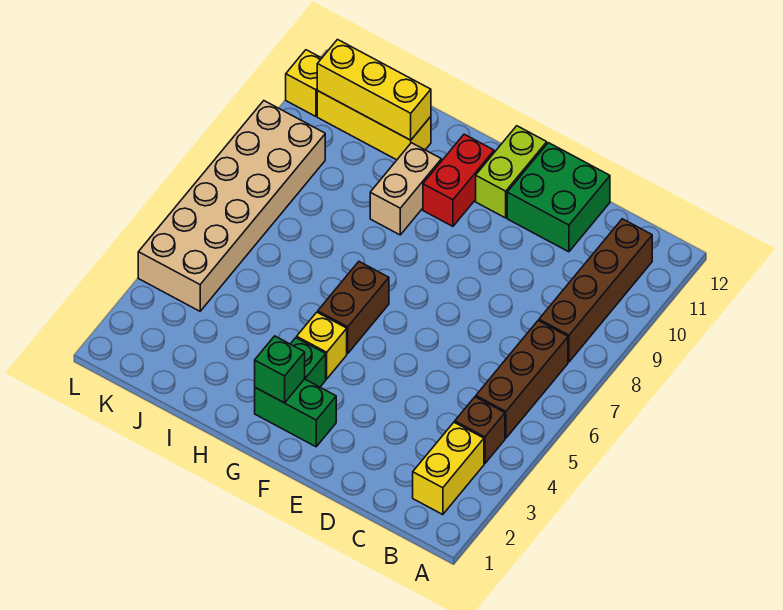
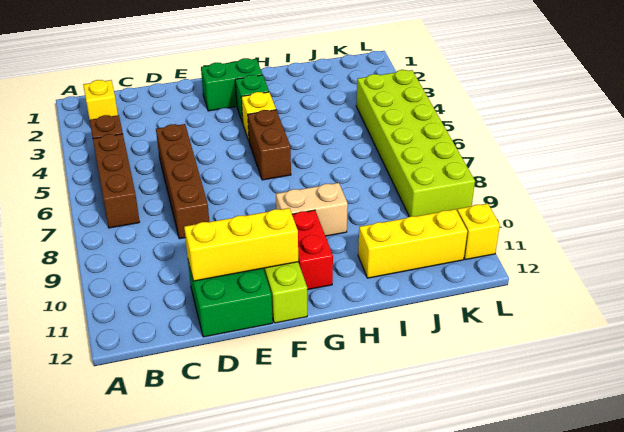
yellow 1x2 brick [413,422,484,515] -> yellow 1x1 brick [83,80,118,120]
brown 1x4 brick [539,219,652,362] -> brown 1x4 brick moved to [156,124,209,239]
green 1x1 brick [255,336,305,403] -> none
tan 1x2 brick [370,143,441,235] -> tan 1x2 brick turned to [276,183,348,236]
yellow 1x3 brick [317,40,431,140] -> yellow 1x3 brick moved to [184,208,298,281]
tan 2x6 brick [138,101,325,311] -> lime 2x6 brick [356,70,475,217]

